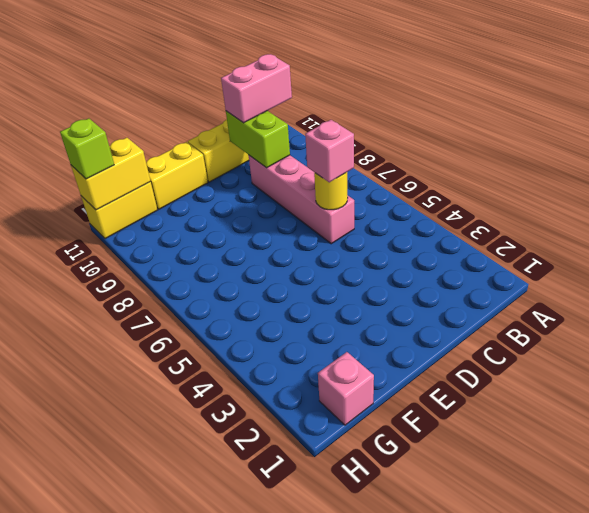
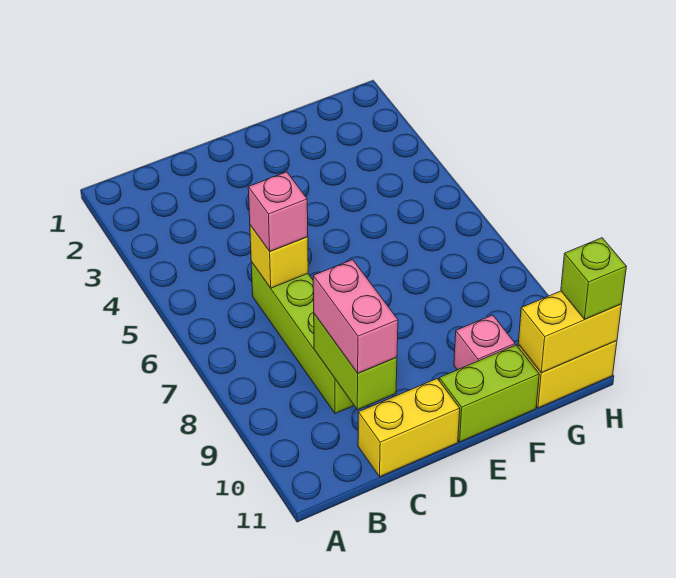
pink 1x2 brick [221,54,292,123] -> pink 1x2 brick turned to [313,260,398,373]
pink 1x4 brick [249,155,354,244] -> lime 1x4 brick [251,262,354,414]
yellow 1x1 round brick [314,172,348,210] -> yellow 1x1 brick [250,225,308,288]
yellow 1x2 brick [146,142,208,209] -> lime 1x2 brick [439,345,539,442]
pink 1x1 brick [318,352,374,425] -> pink 1x1 brick moved to [454,315,515,370]

